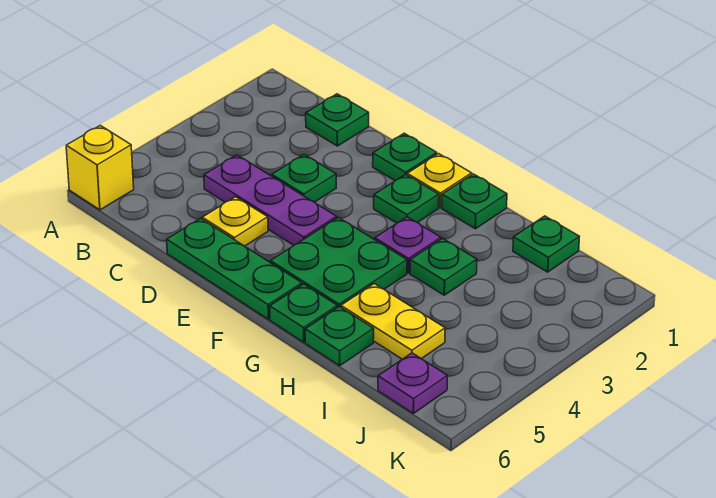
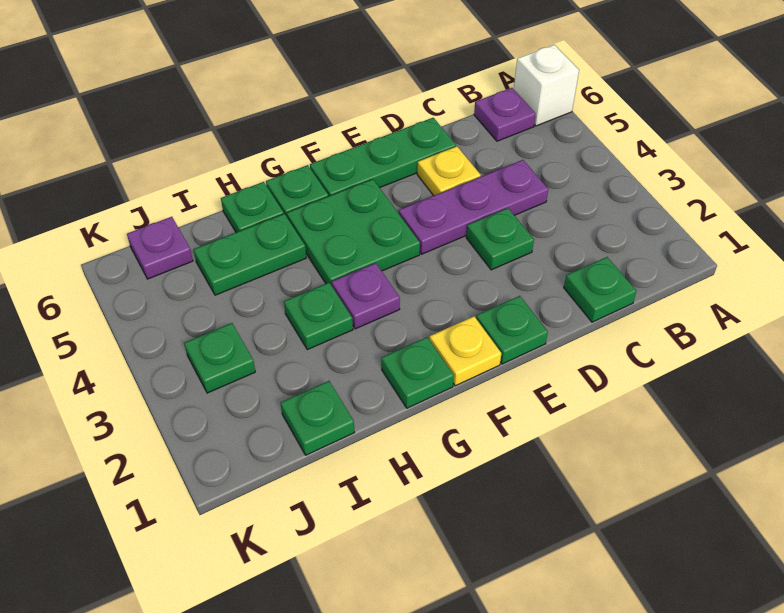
yellow 1x1 brick [66,125,134,210] -> white 1x1 brick [514,45,579,126]
none -> purple 1x1 plate [474,88,536,141]
green 1x1 plate [374,174,439,223] -> green 1x1 plate moved to [184,323,255,393]
yellow 1x2 plate [341,284,445,359] -> green 1x2 plate [194,214,306,295]

